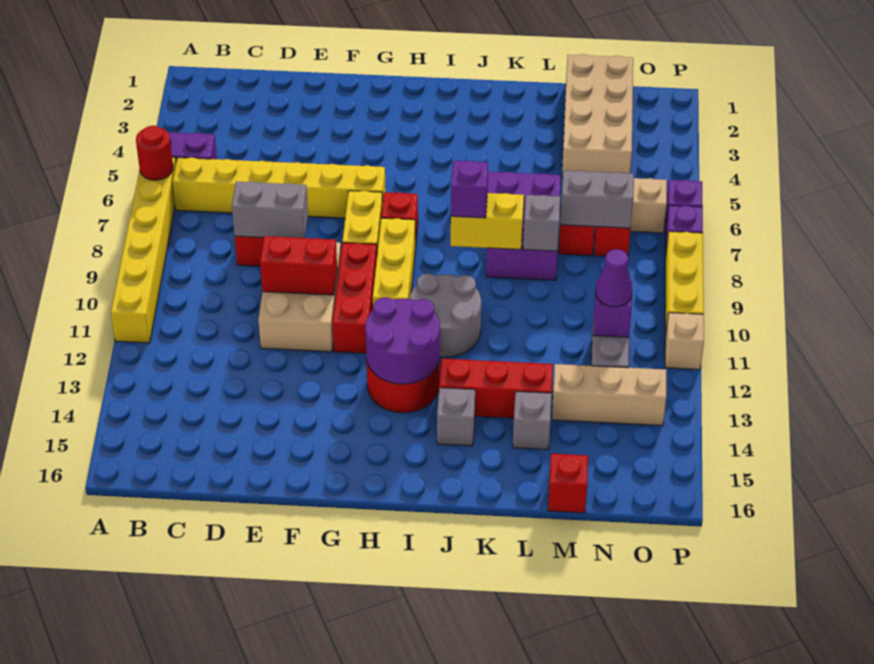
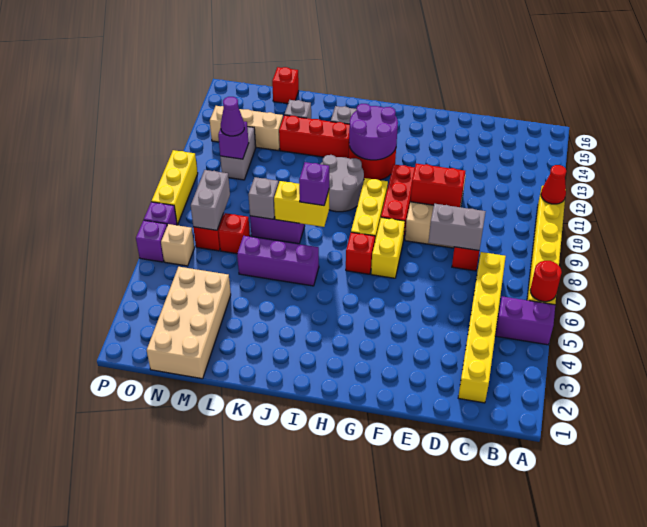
none -> red 1x1 cone [541,165,566,204]
yellow 1x6 brick [173,157,386,218] -> yellow 1x6 brick turned to [458,252,506,403]
grey 1x2 brick [560,170,634,228] -> grey 1x2 brick turned to [191,170,230,230]
tan 1x1 brick [665,313,704,370] -> none

